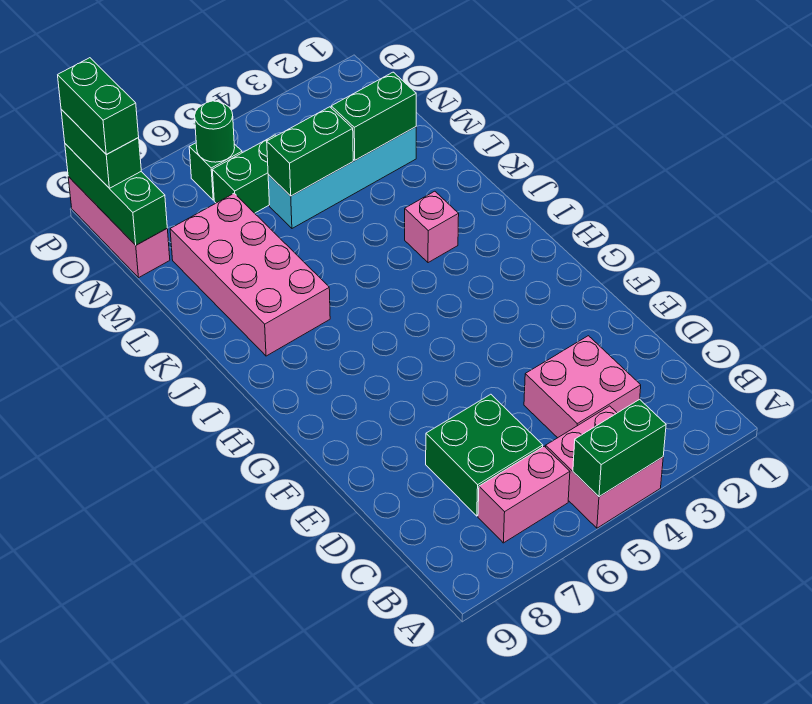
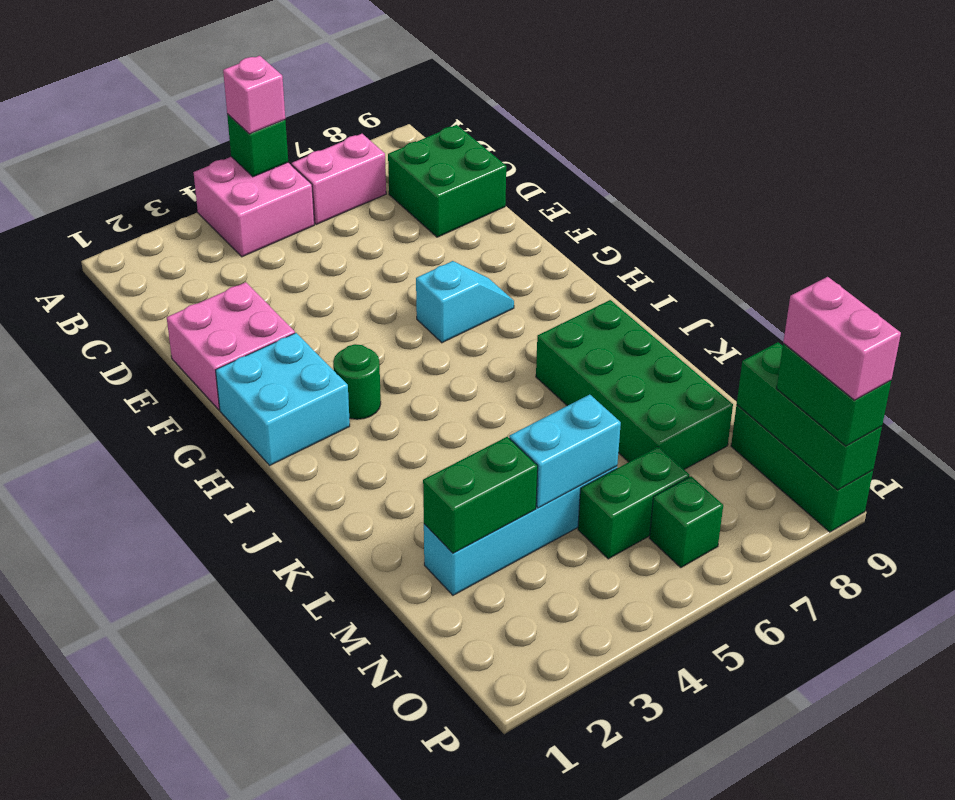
green 1x2 brick [573,399,666,497] -> green 1x1 brick [227,114,288,177]
pink 2x2 brick [524,336,641,438] -> pink 2x2 brick moved to [167,282,295,410]
green 2x2 brick [426,394,543,516] -> green 2x2 brick moved to [388,125,506,237]
none -> cyan 2x2 brick [216,333,350,465]
none -> cyan 1x2 slope [416,261,514,343]
pink 1x1 brick [405,191,459,263] -> pink 1x1 brick moved to [223,56,285,134]
pink 2x4 brick [170,193,330,356] -> green 2x4 brick [536,300,733,469]
green 1x2 brick [267,107,353,196] -> cyan 1x2 brick [509,395,621,508]
pink 1x3 brick [68,177,170,277] -> green 1x3 brick [731,405,873,532]
green 1x1 round brick [195,101,235,162] -> green 1x1 round brick moved to [333,344,381,419]
green 1x2 brick [58,58,139,155] -> pink 1x2 brick [783,277,901,400]

